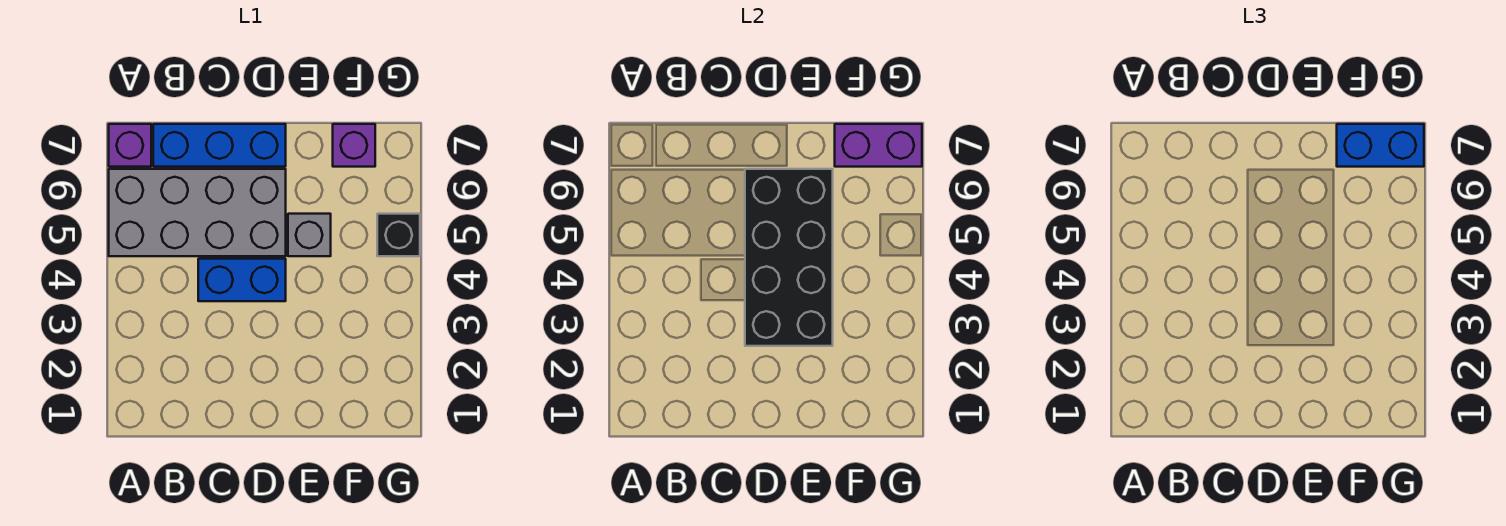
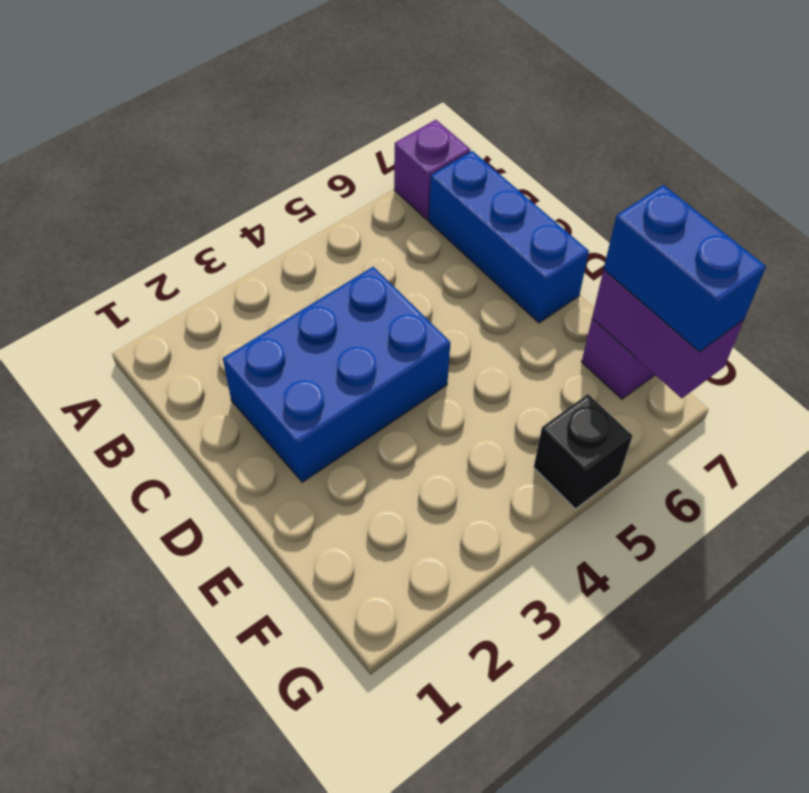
grey 2x4 brick [109,169,286,256] -> none
blue 1x2 brick [198,259,286,301] -> blue 2x3 brick [223,267,450,482]
black 2x4 brick [745,169,833,346] -> none
grey 1x1 brick [288,214,331,256] -> none

